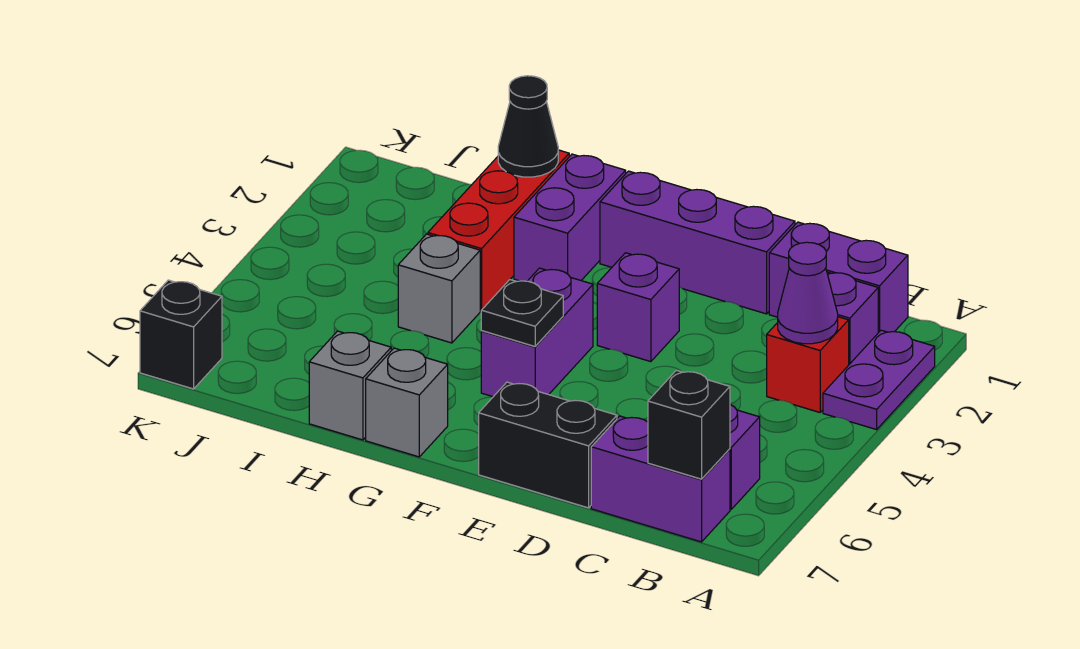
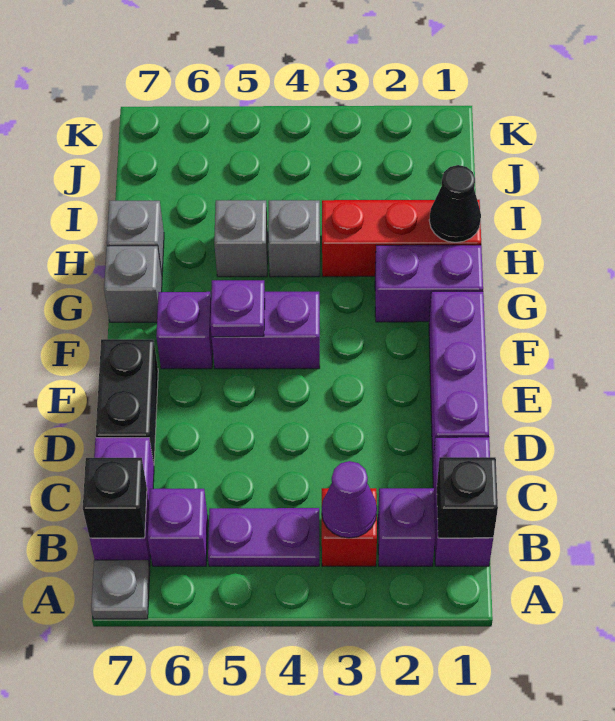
purple 1x2 plate [823,330,935,430] -> purple 1x2 plate moved to [208,508,319,566]
none -> grey 1x1 plate [91,560,150,619]
purple 1x1 brick [597,253,679,362] -> purple 1x1 brick moved to [156,292,213,369]
black 1x1 plate [481,280,563,346] -> purple 1x1 plate [210,280,265,337]
none -> grey 1x1 brick [214,200,268,277]
black 1x1 brick [140,280,222,389] -> black 1x1 brick moved to [437,457,498,538]

